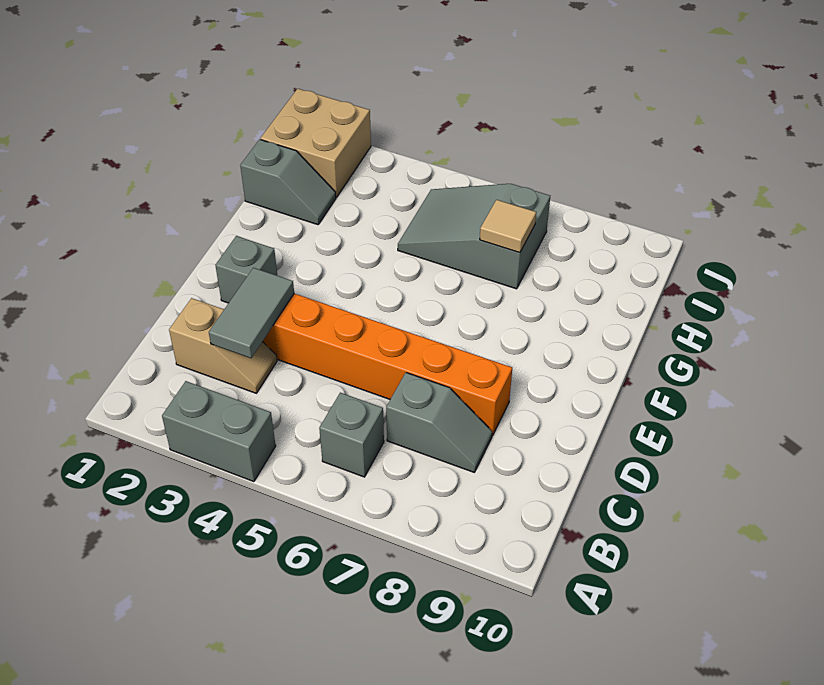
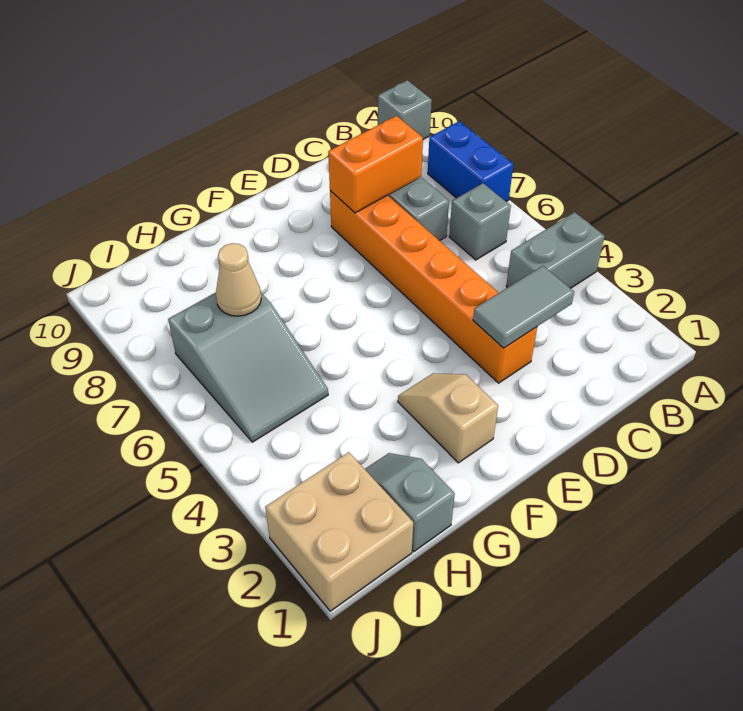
grey 1x2 brick [162,381,276,482] -> grey 1x2 brick turned to [506,212,605,288]
none -> blue 1x2 brick [428,121,513,202]
tan 1x2 slope [169,298,277,393] -> tan 1x2 slope moved to [398,373,498,463]
none -> orange 1x2 brick [328,116,423,213]
grey 1x1 brick [215,236,277,303] -> grey 1x1 brick moved to [378,80,432,139]
tan 1x1 tile [480,200,536,253] -> tan 1x1 cone [216,243,261,316]

